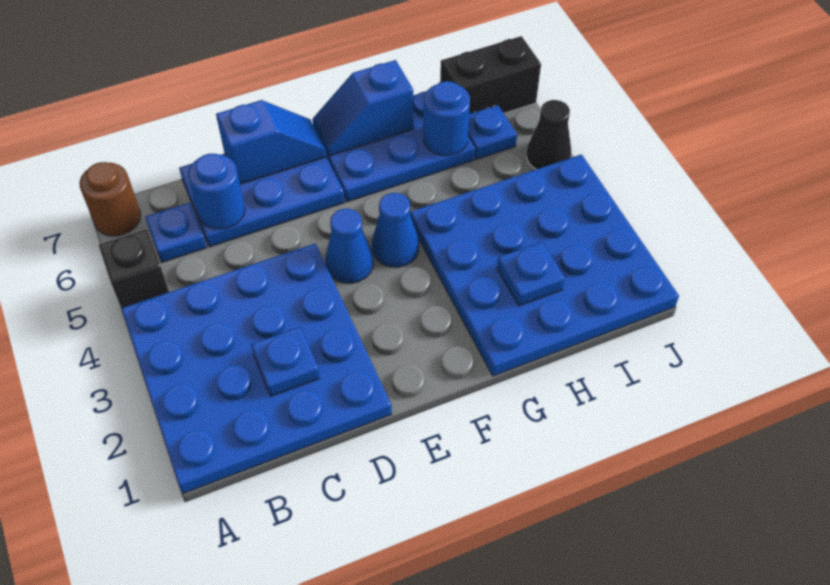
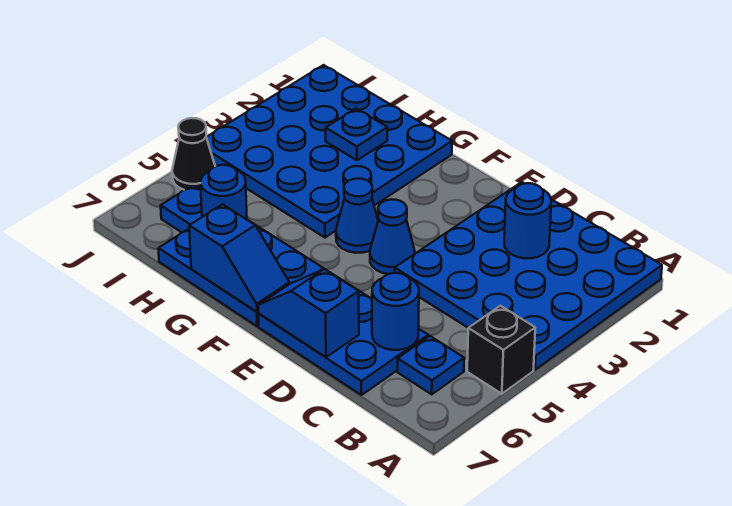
brown 1x1 round brick [79,162,141,236] -> none
blue 1x1 plate [251,327,320,397] -> blue 1x1 round brick [504,183,551,258]
black 1x2 brick [440,36,541,114] -> none

